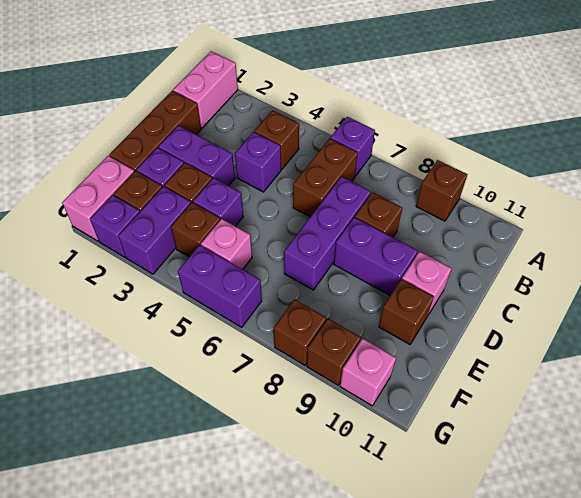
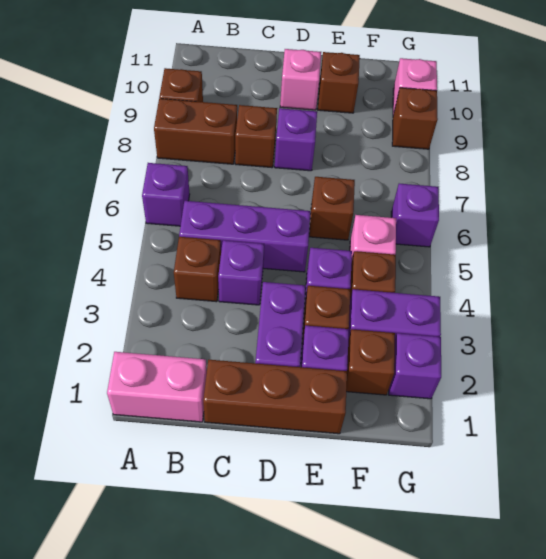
brown 1x2 brick [293,139,358,217] -> brown 1x2 brick moved to [154,98,237,164]
purple 1x3 brick [284,177,371,290] -> purple 1x3 brick moved to [179,201,311,272]
purple 1x2 brick [334,217,418,295] -> purple 1x1 brick [275,108,317,171]
pink 1x2 brick [62,156,134,241] -> none
purple 1x2 brick [178,245,262,327] -> purple 1x1 brick [391,184,439,247]
brown 1x1 brick [274,299,326,365] -> brown 1x1 brick moved to [309,177,355,240]

